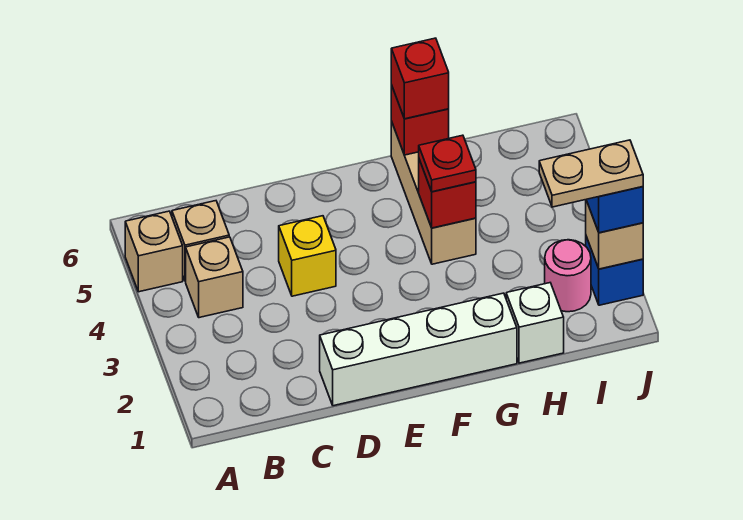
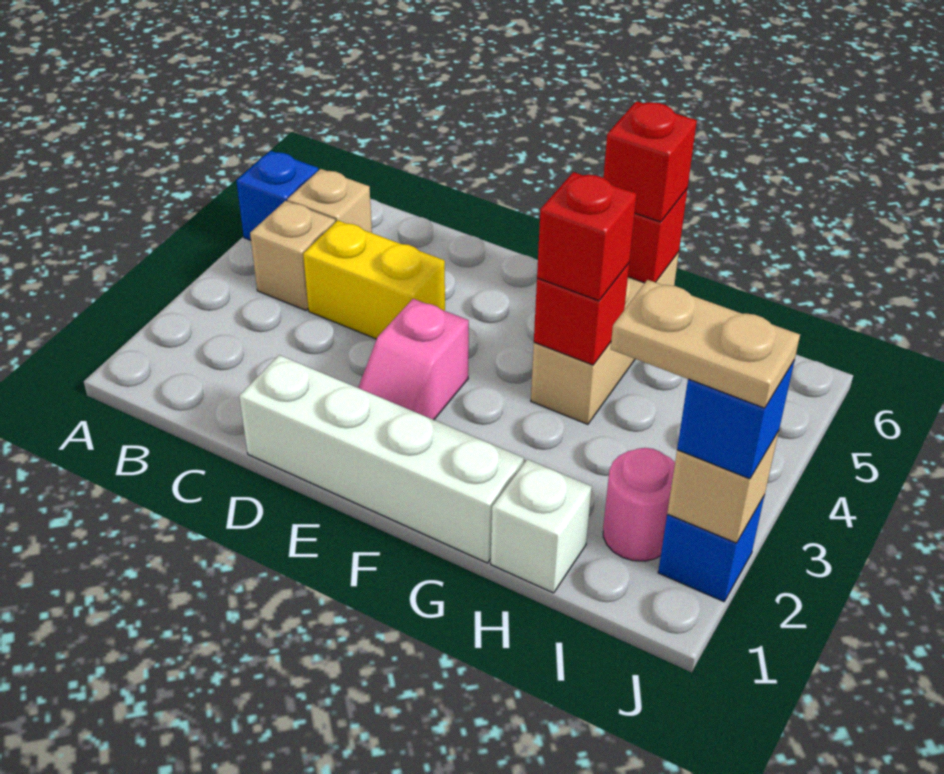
tan 1x1 brick [125,211,183,292] -> blue 1x1 brick [236,151,318,240]
yellow 1x1 brick [279,216,336,296] -> yellow 1x2 brick [303,220,445,339]
none -> pink 1x2 slope [358,299,469,420]
red 1x1 plate [419,135,476,192] -> red 1x1 brick [537,172,637,301]

